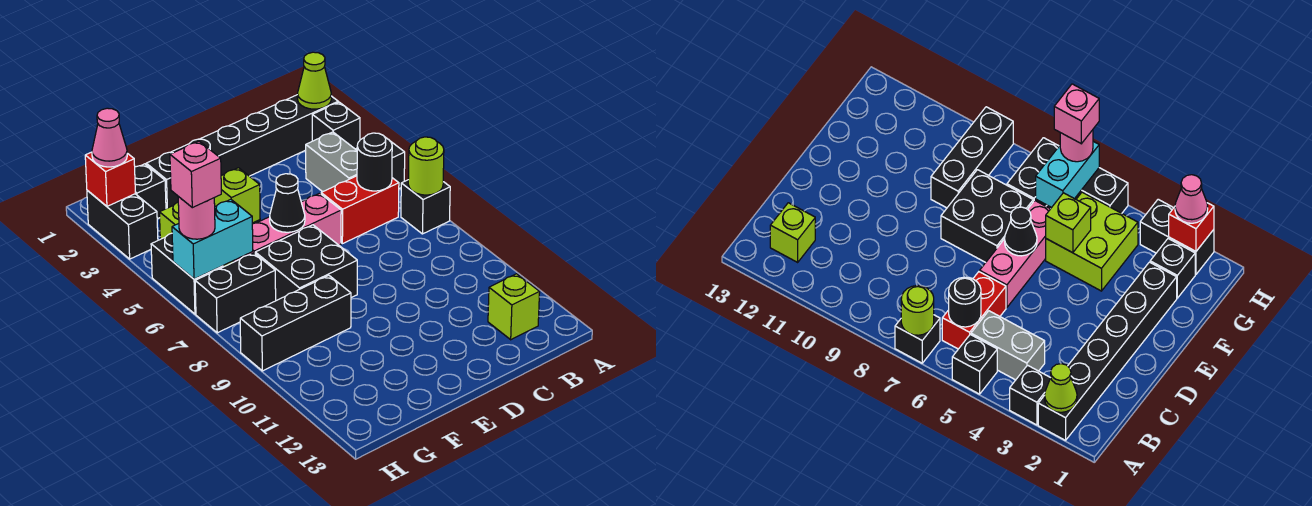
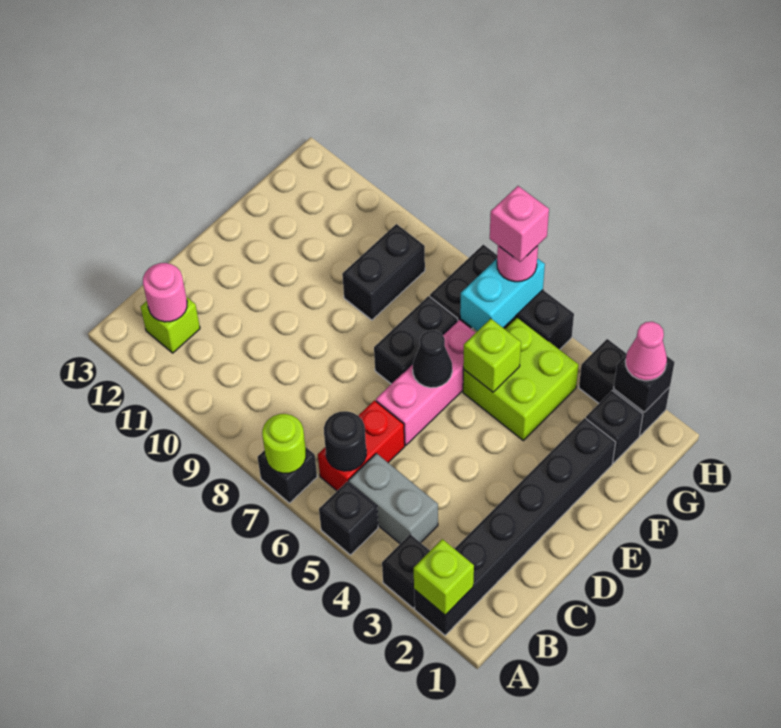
lime 1x1 cone [297,52,331,109] -> lime 1x1 brick [414,539,474,615]
none -> pink 1x1 round brick [143,263,187,322]
black 2x2 brick [255,225,357,301] -> black 1x2 brick [374,296,458,384]
black 1x3 brick [240,276,351,371] -> black 1x2 brick [342,224,425,320]
red 1x1 brick [85,152,135,206] -> black 1x1 brick [614,356,675,412]

